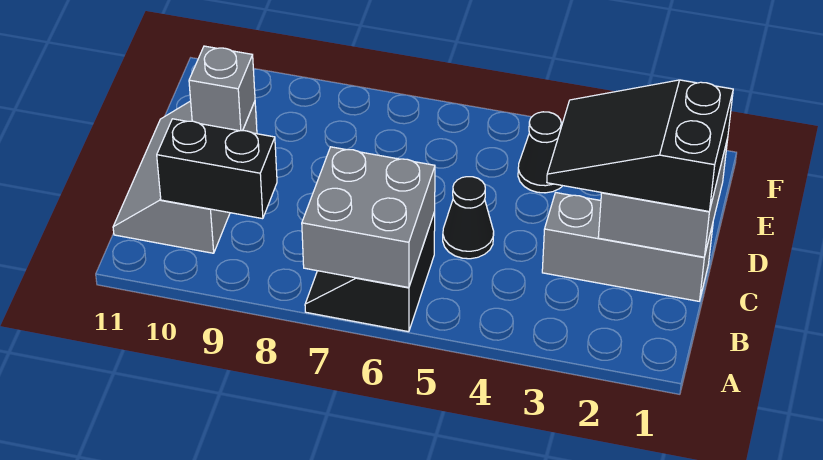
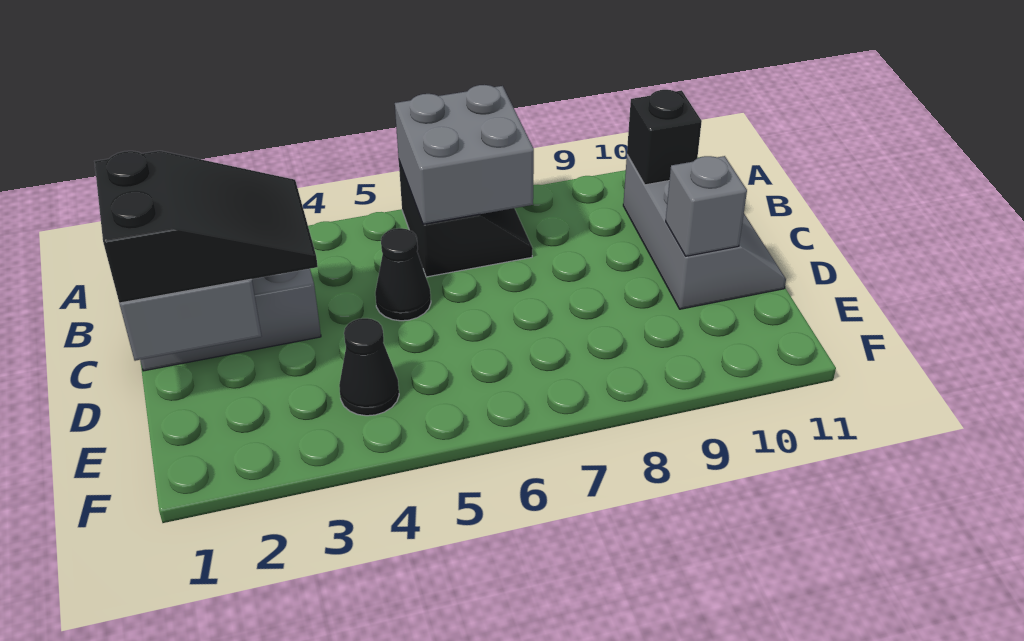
black 1x2 brick [157,119,277,219] -> black 1x1 brick [627,90,702,185]

